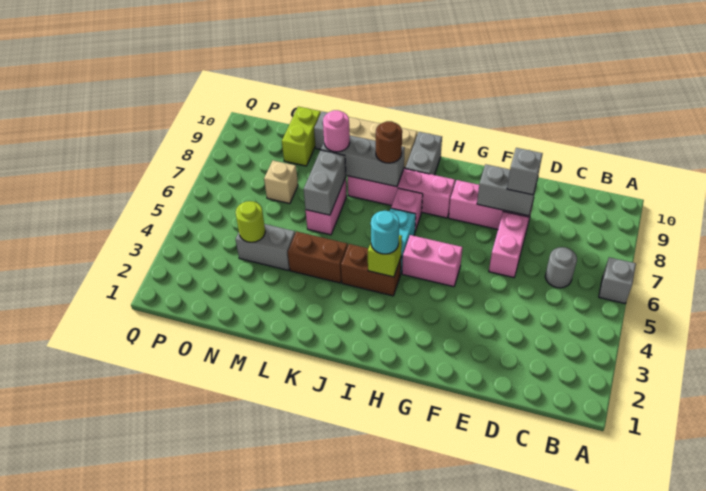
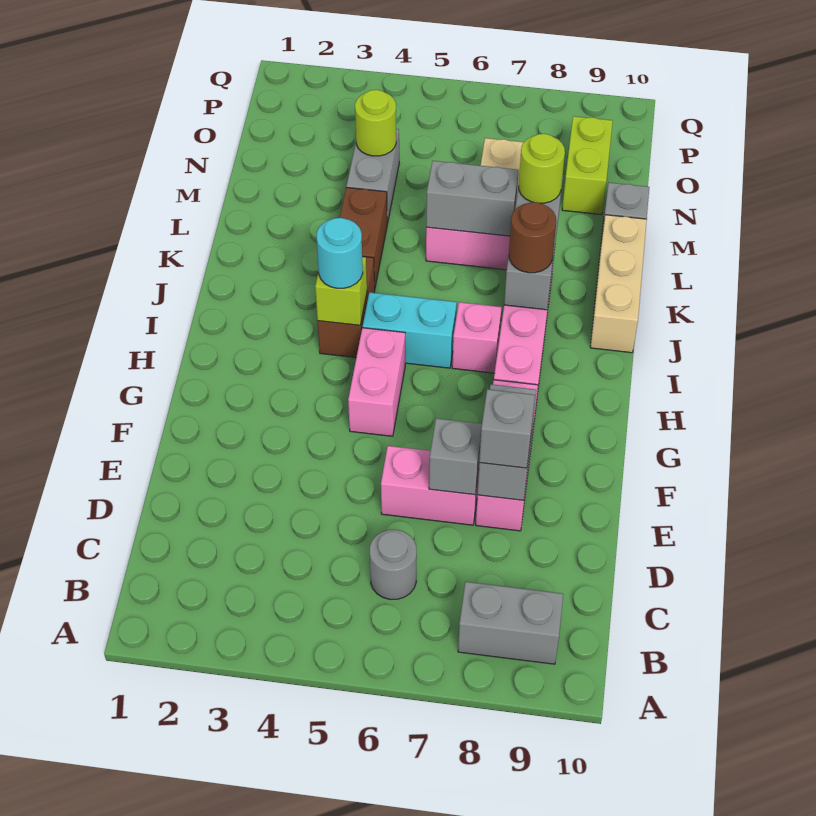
grey 1x1 brick [599,257,636,303] -> grey 1x1 brick moved to [429,418,482,495]
grey 1x2 brick [405,132,442,175] -> grey 1x2 brick moved to [458,582,563,664]
pink 1x1 round brick [323,110,350,152] -> lime 1x1 round brick [519,134,565,203]
lime 1x2 brick [282,107,321,166] -> lime 1x2 brick turned to [562,116,613,215]

